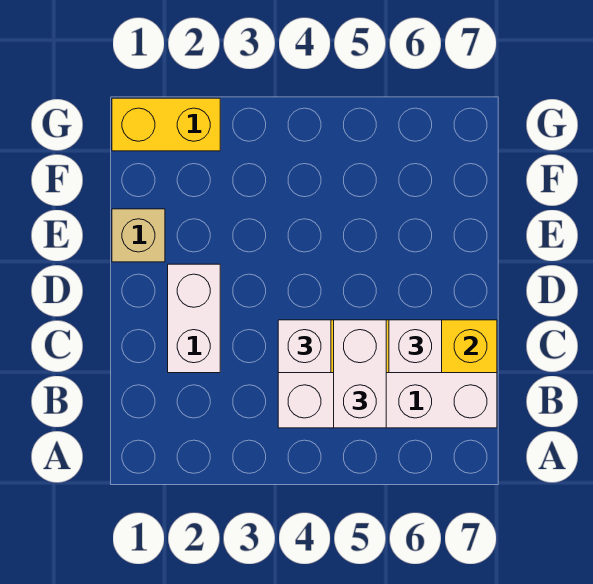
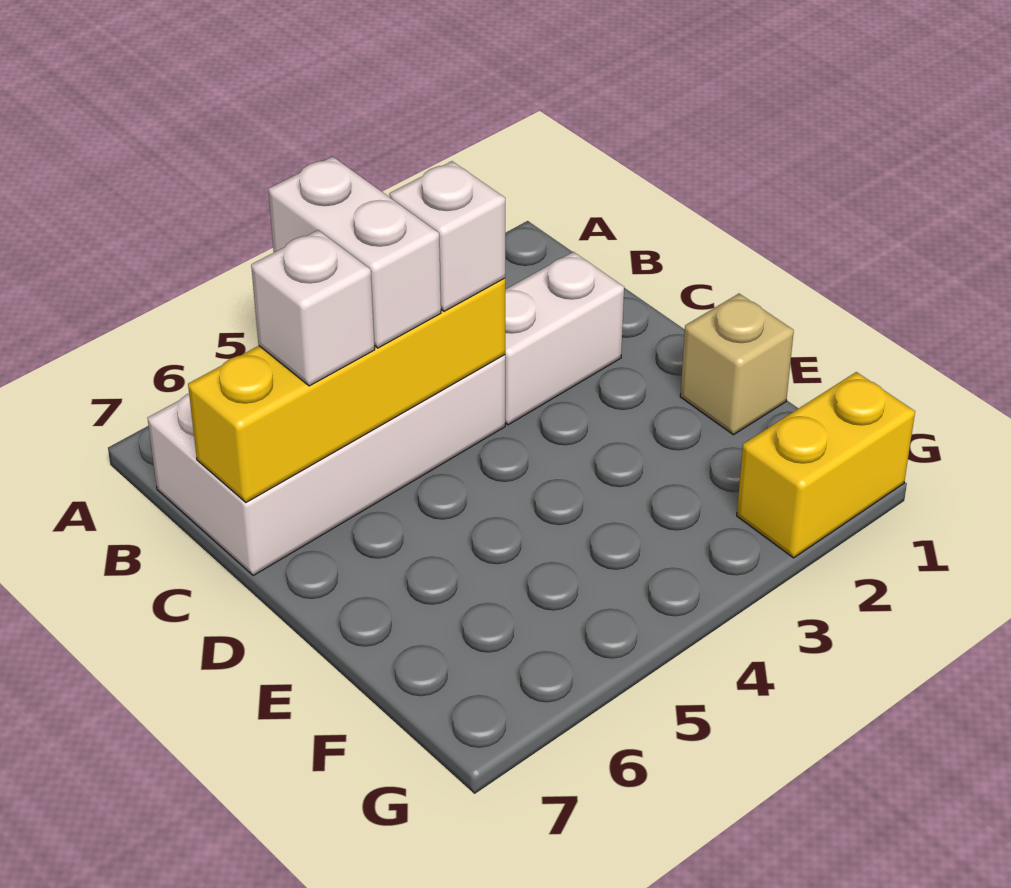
white 1x2 brick [168,264,220,373] -> white 1x2 brick turned to [505,252,624,425]

